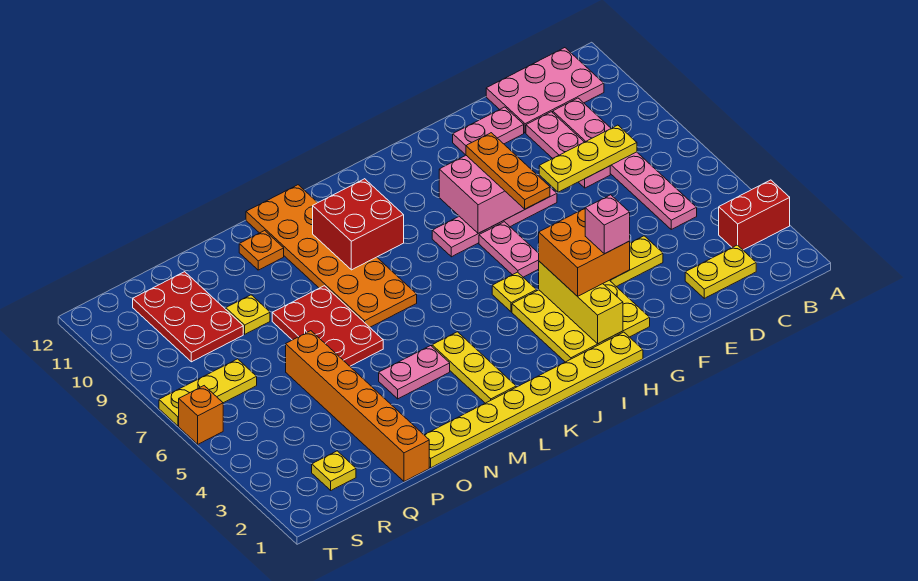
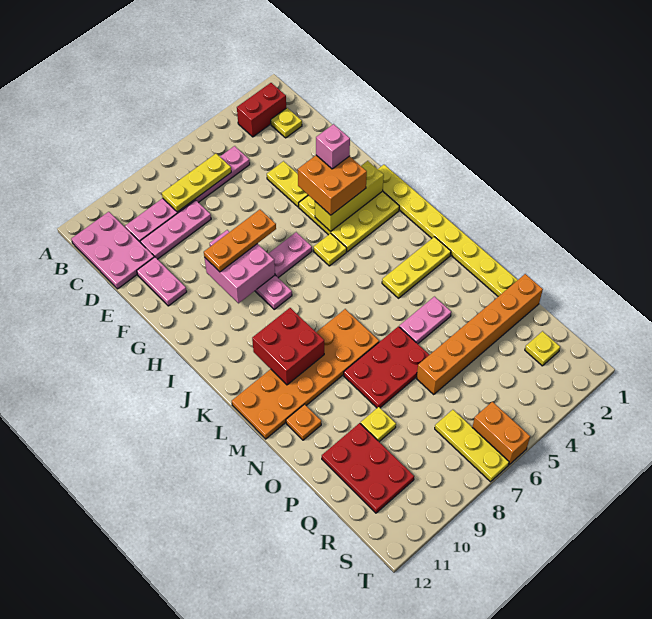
red 1x2 brick [719,180,790,250] -> red 1x2 brick turned to [237,83,286,137]
yellow 1x2 plate [685,245,756,298] -> yellow 1x1 plate [271,108,302,138]
yellow 1x3 plate [539,125,637,192] -> yellow 1x3 plate turned to [162,154,231,212]
pink 1x2 plate [379,346,450,399] -> pink 1x2 plate turned to [399,297,451,344]
red 2x3 plate [133,272,243,362] -> red 2x3 plate turned to [322,423,414,513]
orange 1x1 brick [179,386,223,444] -> orange 1x2 brick [472,402,530,465]

